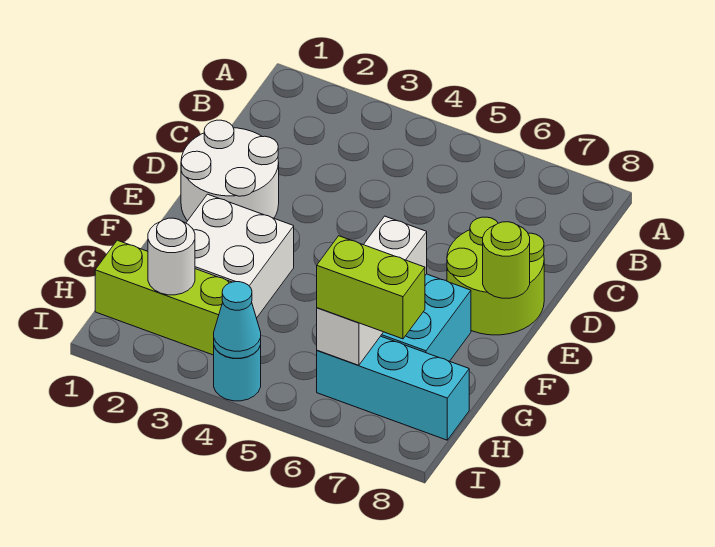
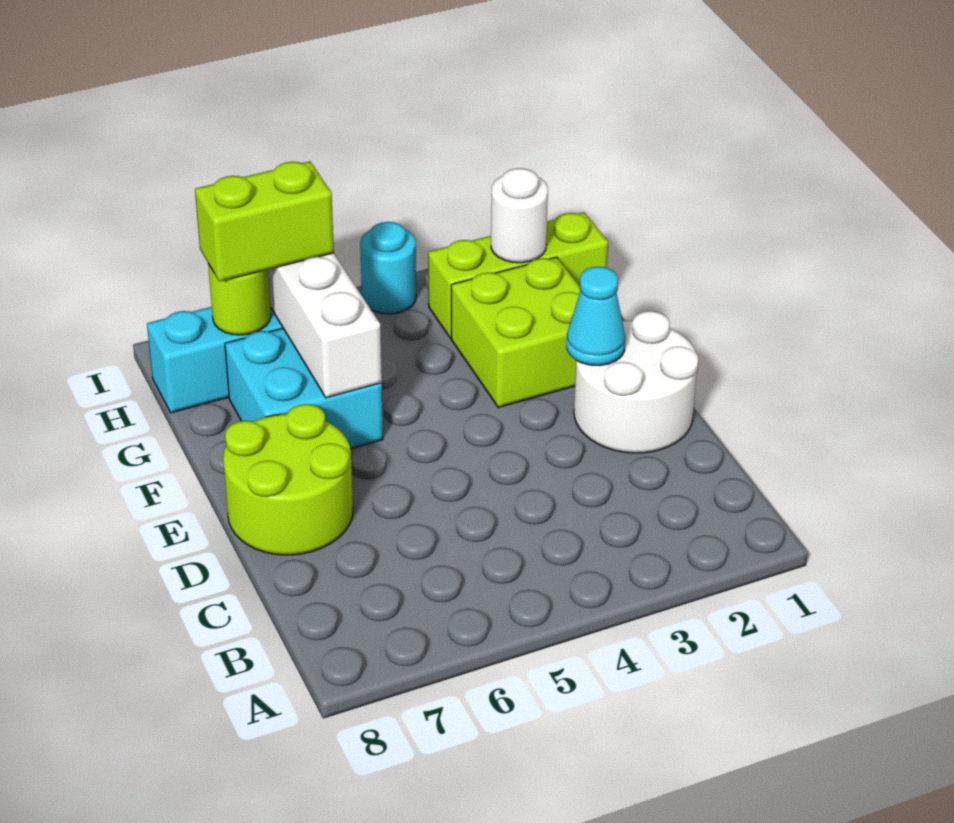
lime 1x1 round brick [483,222,530,298] -> lime 1x1 round brick moved to [208,264,271,335]
white 2x2 brick [186,194,294,318] -> lime 2x2 brick [451,257,580,407]
cyan 1x1 cone [214,282,261,358] -> cyan 1x1 cone moved to [566,267,625,365]

